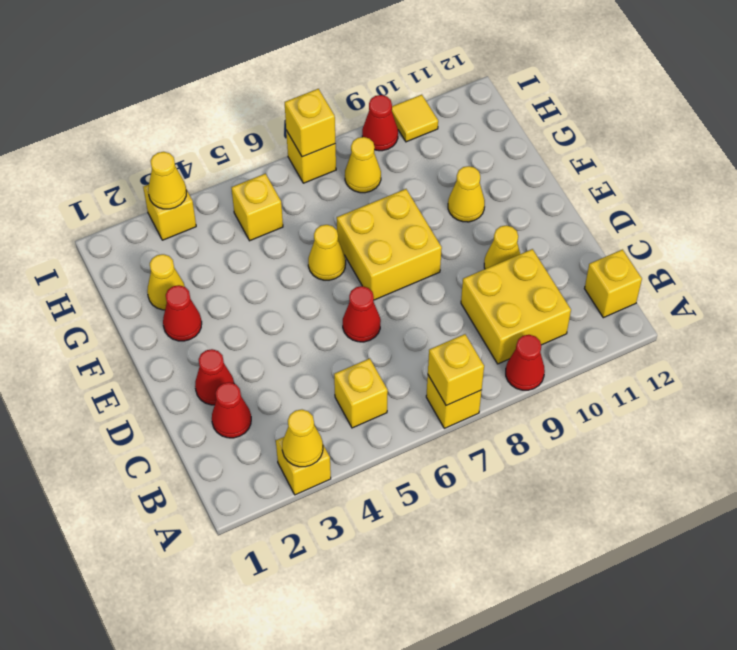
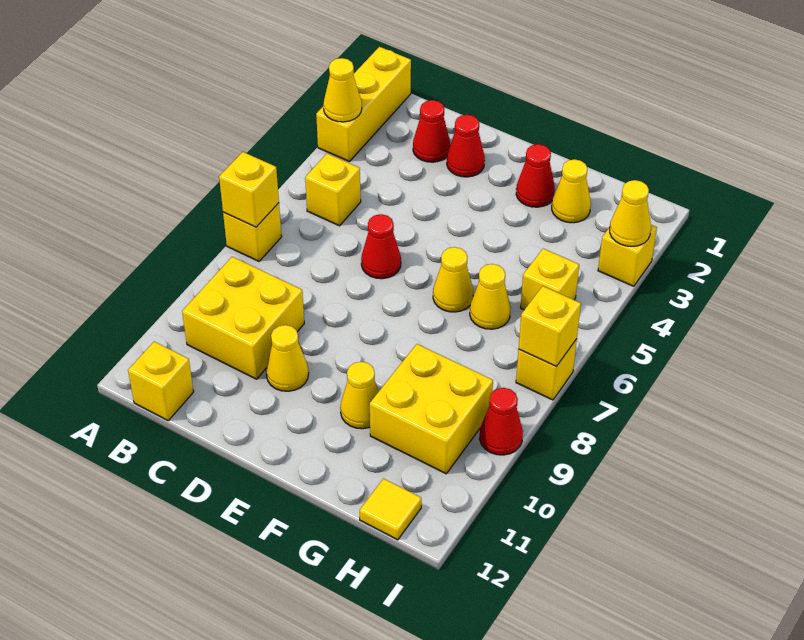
yellow 1x1 brick [276,437,331,495] -> yellow 1x3 brick [316,47,411,162]
red 1x1 cone [506,335,545,390] -> none
yellow 2x2 brick [337,189,442,300] -> yellow 2x2 brick moved to [370,344,493,474]
yellow 1x1 cone [345,137,381,193] -> yellow 1x1 cone moved to [470,264,511,329]
yellow 1x1 tile [392,95,438,142] -> yellow 1x1 tile moved to [360,479,421,540]

